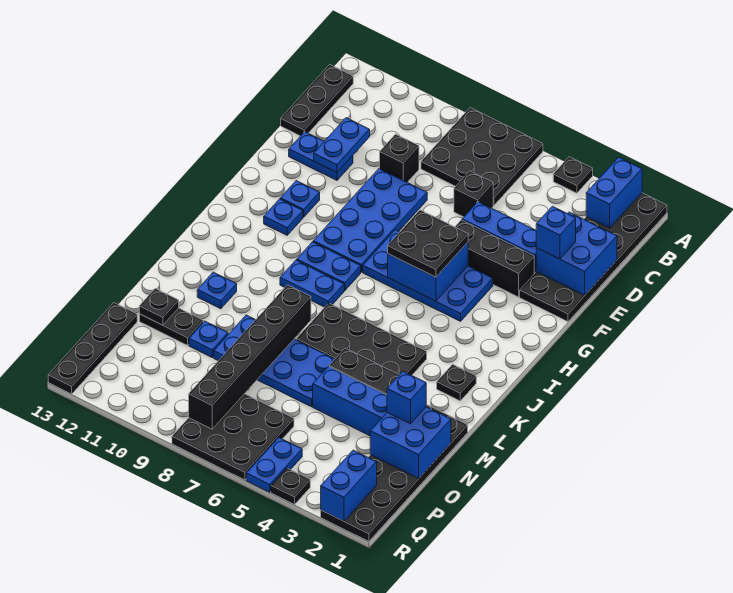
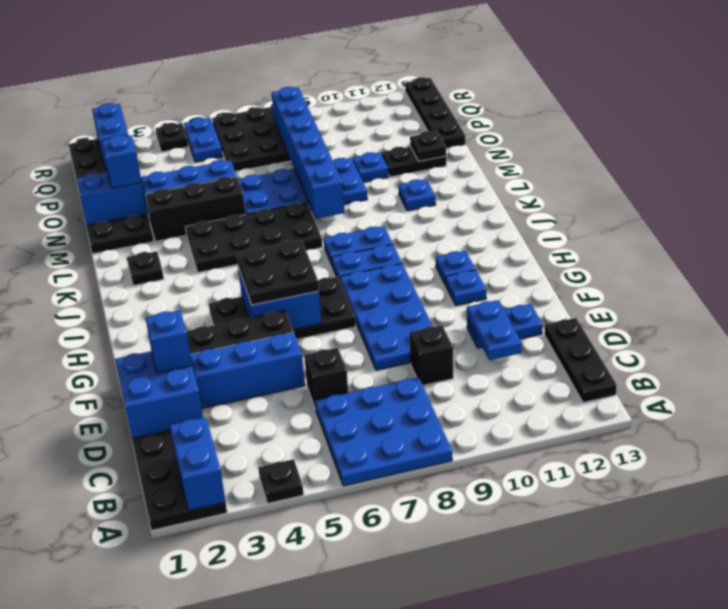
black 3x3 plate [421,108,543,205] -> blue 3x3 plate [315,377,452,486]
blue 2x4 plate [363,230,493,321] -> black 2x4 plate [209,277,356,339]
black 1x6 brick [189,285,311,429] -> blue 1x6 brick [271,87,345,219]
blue 2x2 brick [370,407,451,479] -> blue 1x2 brick [76,173,147,226]

